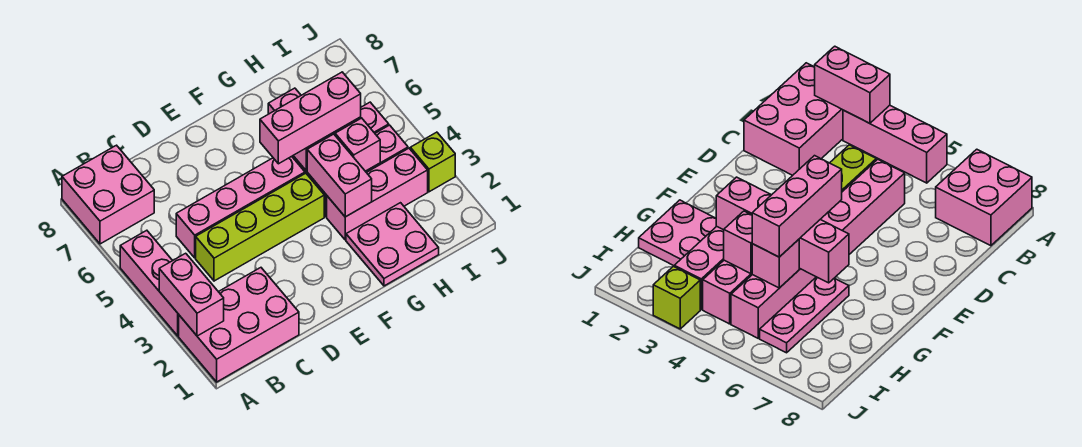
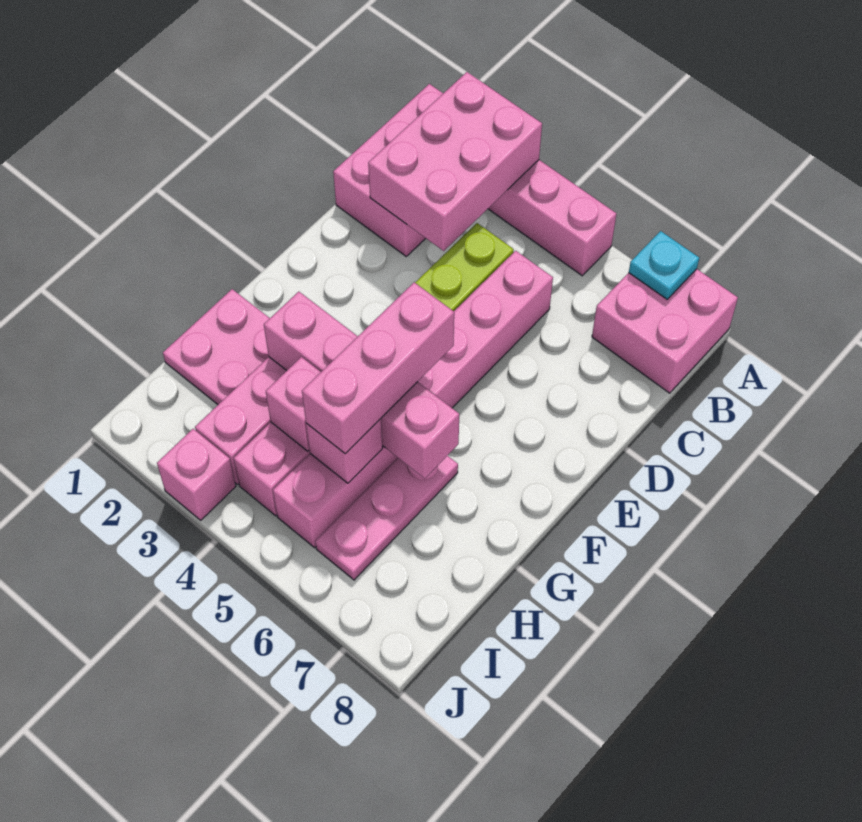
pink 1x2 brick [159,253,224,336] -> pink 2x3 brick [368,72,542,251]
none -> cyan 1x1 plate [629,231,699,299]
lime 1x1 brick [410,132,455,192] -> pink 1x1 brick [157,429,236,520]

